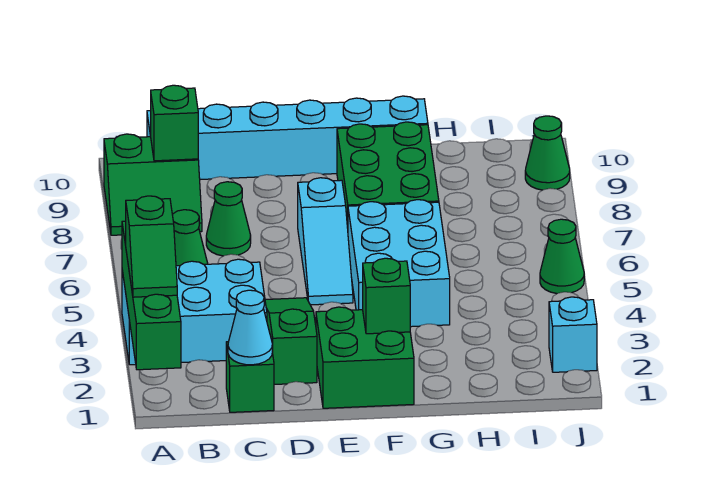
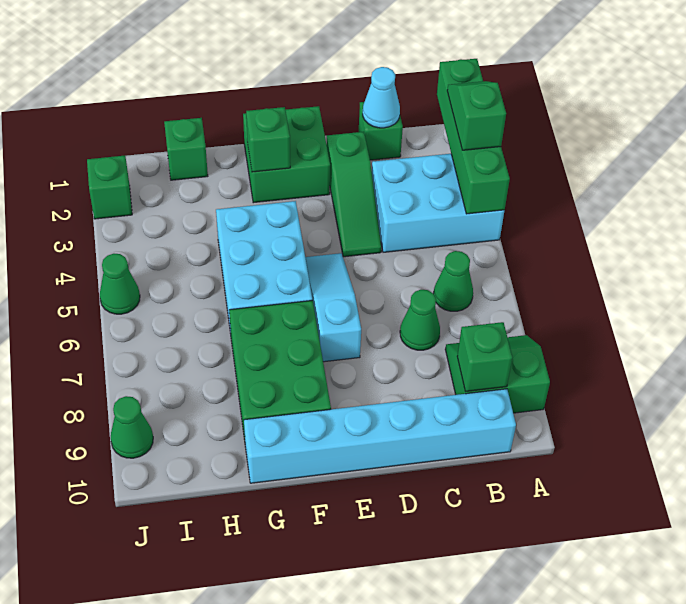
none -> green 1x1 brick [164,118,208,180]
cyan 1x1 brick [549,297,597,372] -> green 1x1 brick [87,156,132,219]

